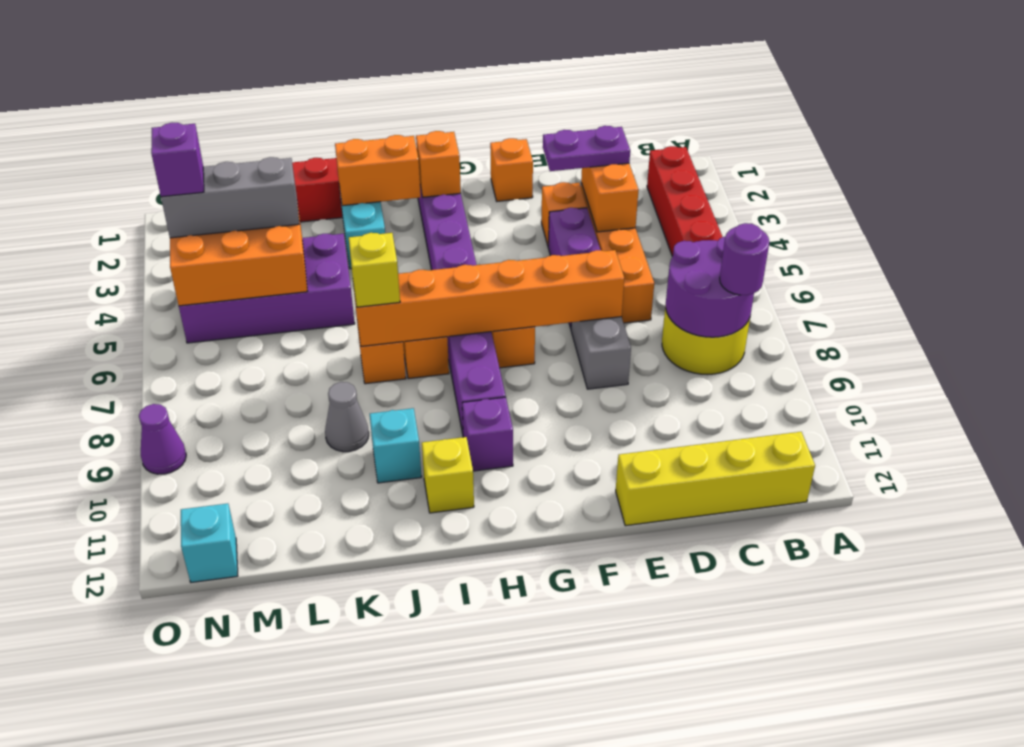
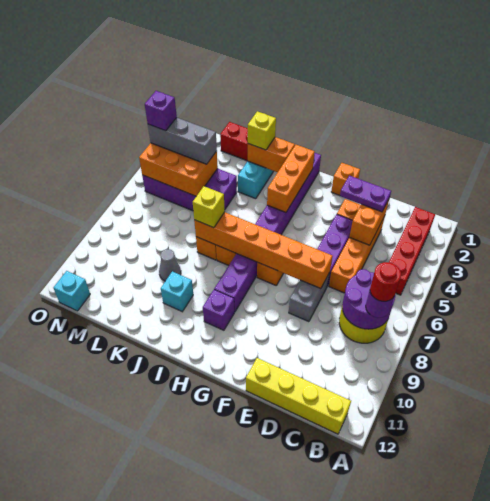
none -> red 1x1 round brick [370,262,401,301]
orange 1x1 brick [416,131,461,197] -> orange 1x3 brick [267,145,315,212]
yellow 1x1 brick [422,437,474,513] -> yellow 1x1 brick moved to [248,111,276,150]
purple 1x1 cone [139,404,186,474] -> none

